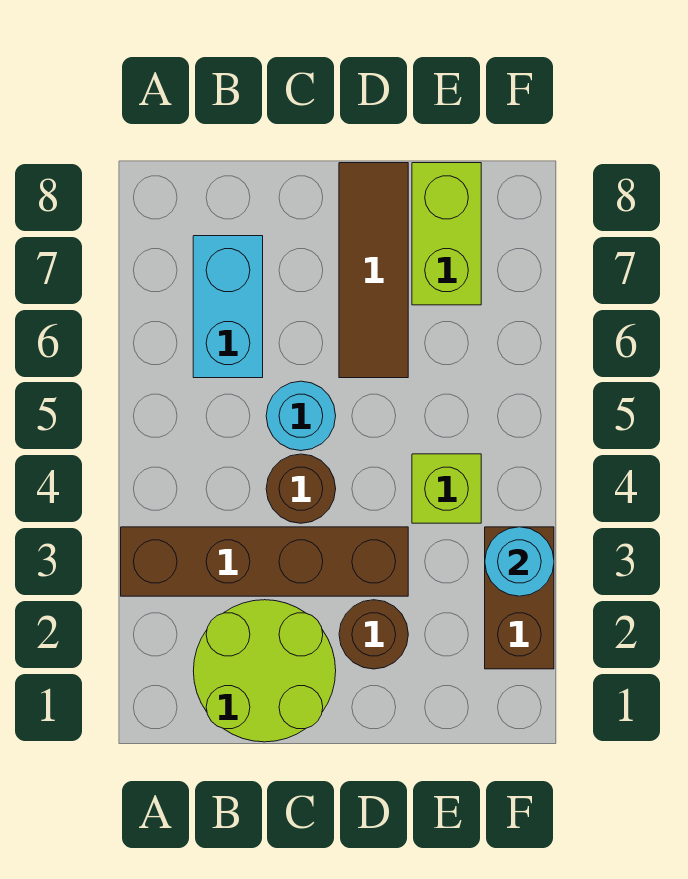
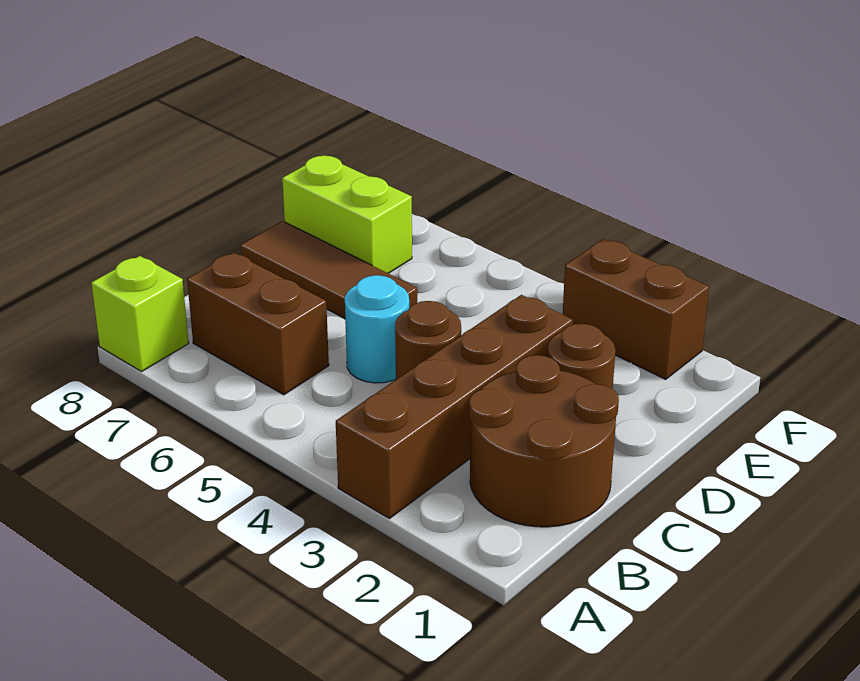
lime 2x2 round brick [193,600,336,742] -> brown 2x2 round brick [469,355,619,527]
cyan 1x2 brick [193,236,263,378] -> brown 1x2 brick [187,253,329,395]
lime 1x1 brick [412,454,481,523] -> lime 1x1 brick moved to [91,256,189,372]
cyan 1x1 round brick [485,527,554,596] -> none

